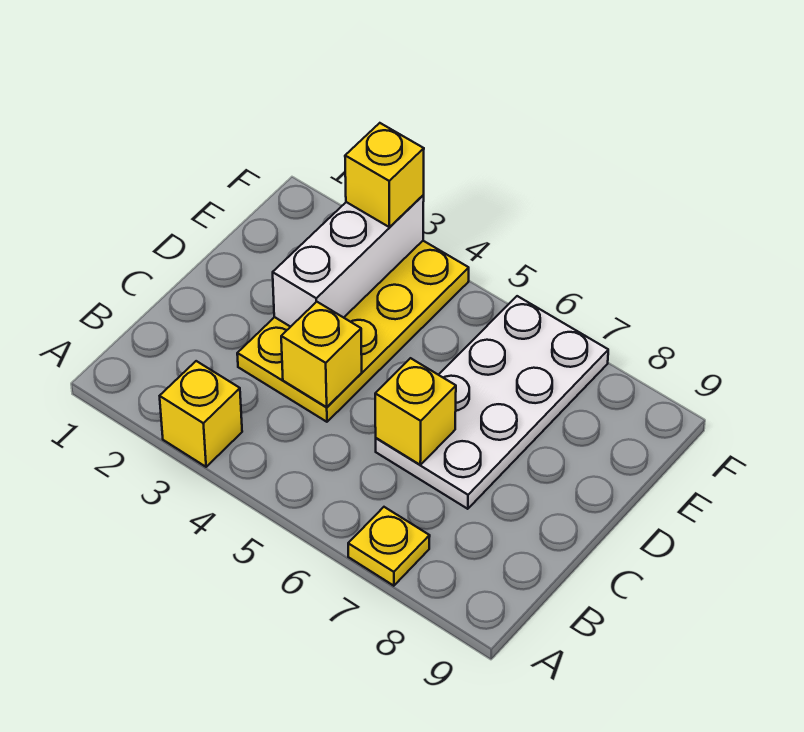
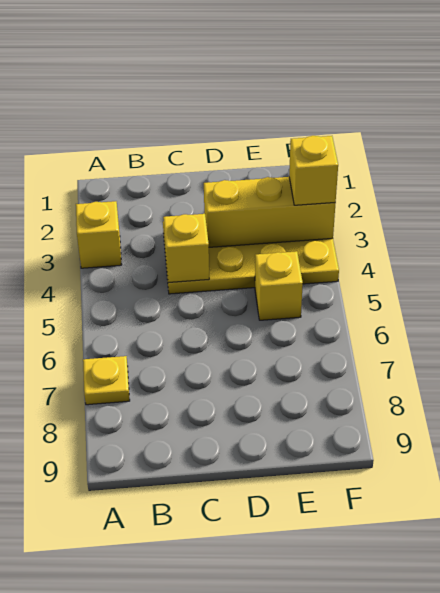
white 2x4 plate [376,296,608,509] -> none
yellow 1x1 brick [375,358,456,465] -> yellow 1x1 brick moved to [255,251,303,320]
white 1x3 brick [273,195,424,327] -> yellow 1x3 brick [204,177,336,247]

